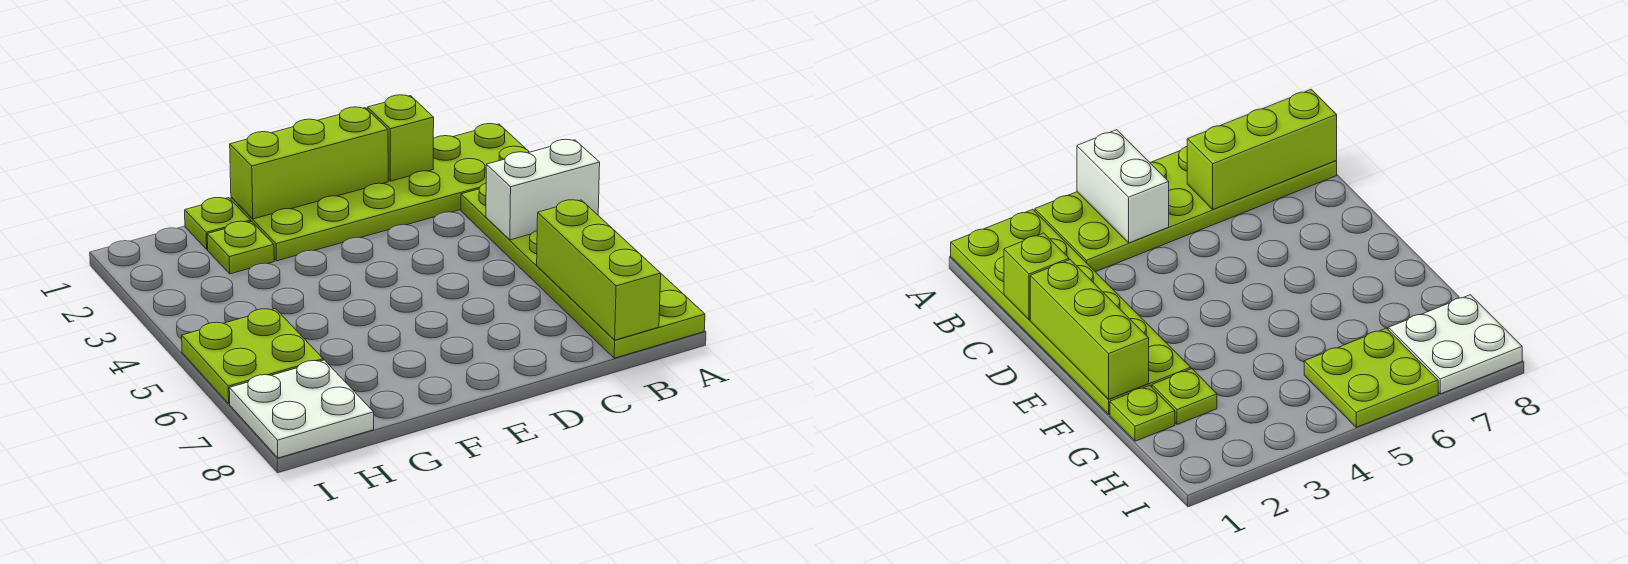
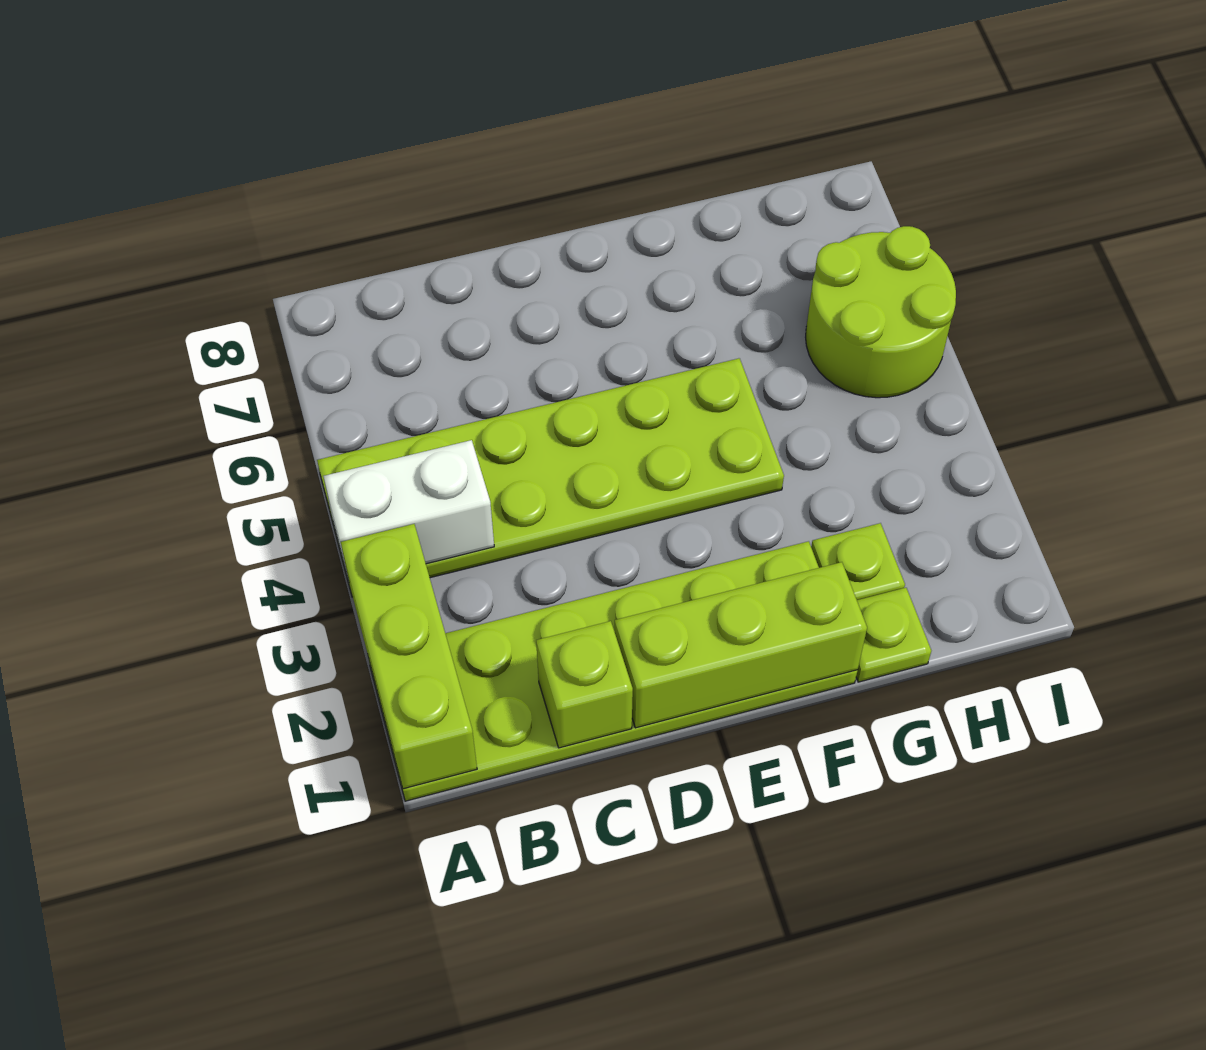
lime 2x6 plate [461,183,705,358] -> lime 2x6 plate turned to [317,358,784,597]
lime 1x3 brick [537,200,661,340] -> lime 1x3 brick moved to [341,524,477,789]
lime 2x2 plate [182,309,323,404] -> lime 2x2 round brick [806,226,956,398]
white 2x2 plate [229,360,374,458] -> none

